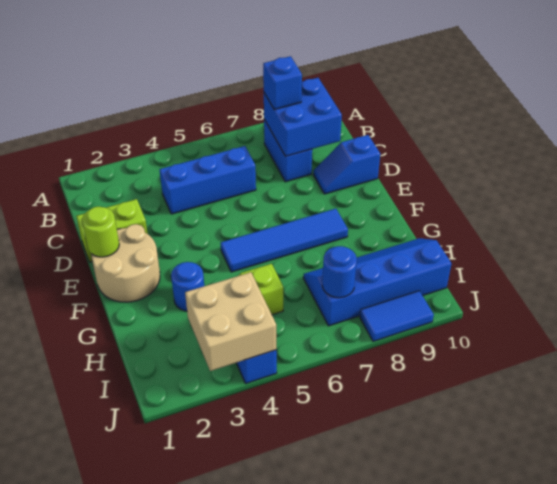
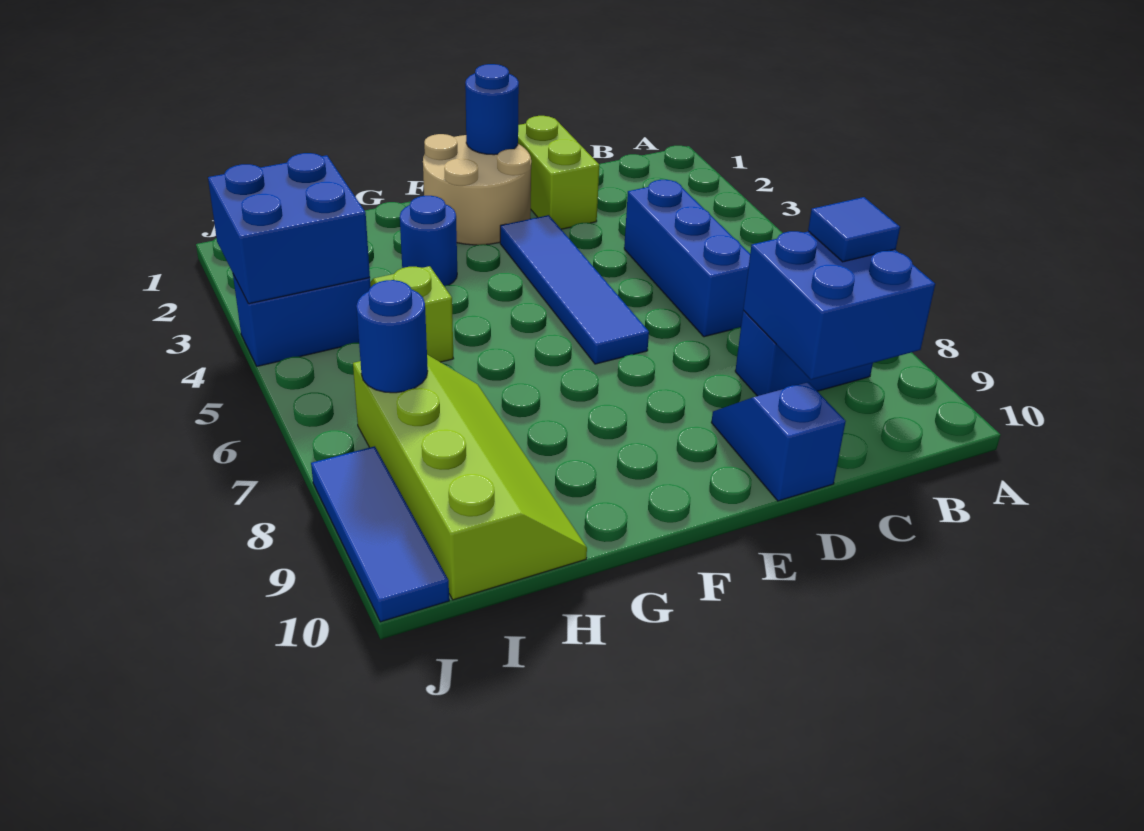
blue 1x1 brick [263,56,302,110] -> blue 1x1 tile [808,197,900,262]
lime 1x1 round brick [82,207,119,257] -> blue 1x1 round brick [465,64,519,155]
blue 1x4 tile [221,209,348,272] -> blue 1x4 tile moved to [500,215,649,364]
blue 2x4 slope [303,238,452,326] -> lime 2x4 slope [353,355,587,600]
tan 2x2 brick [185,272,276,371] -> blue 2x2 brick [208,153,370,304]
blue 1x2 tile [360,291,434,341] -> blue 1x3 tile [311,446,449,622]

